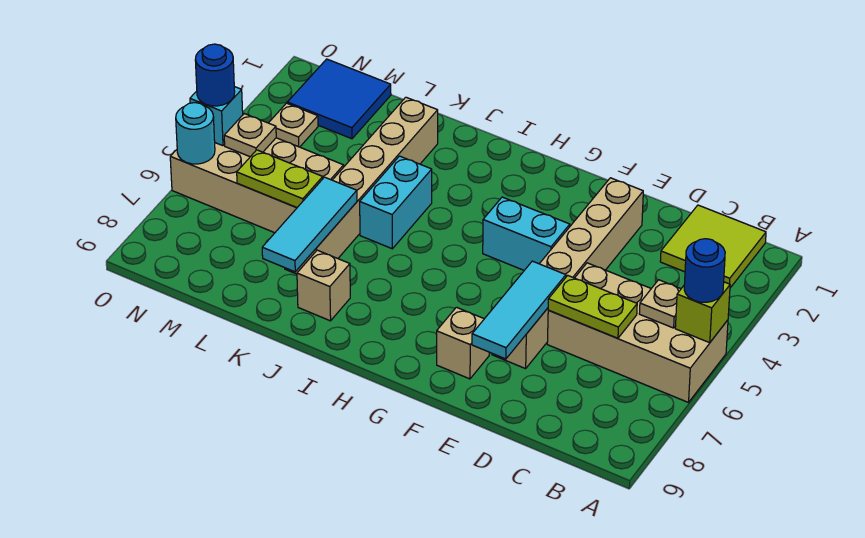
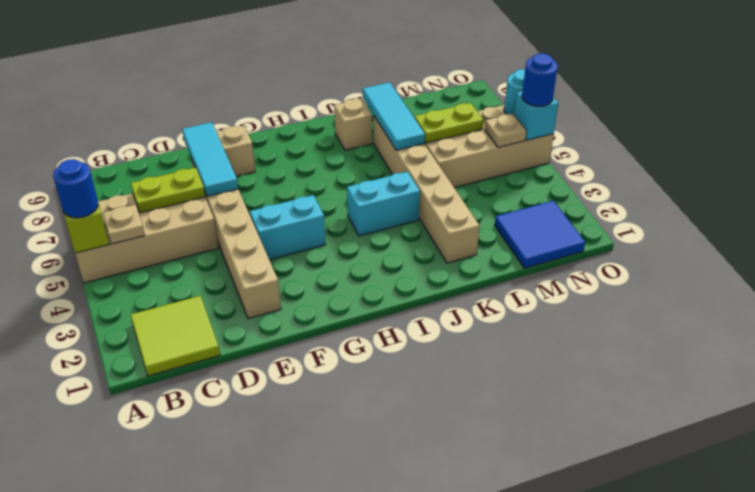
cyan 1x2 brick [360,156,432,249] -> cyan 1x2 brick turned to [347,172,420,236]
tan 1x1 plate [269,103,318,147] -> none

